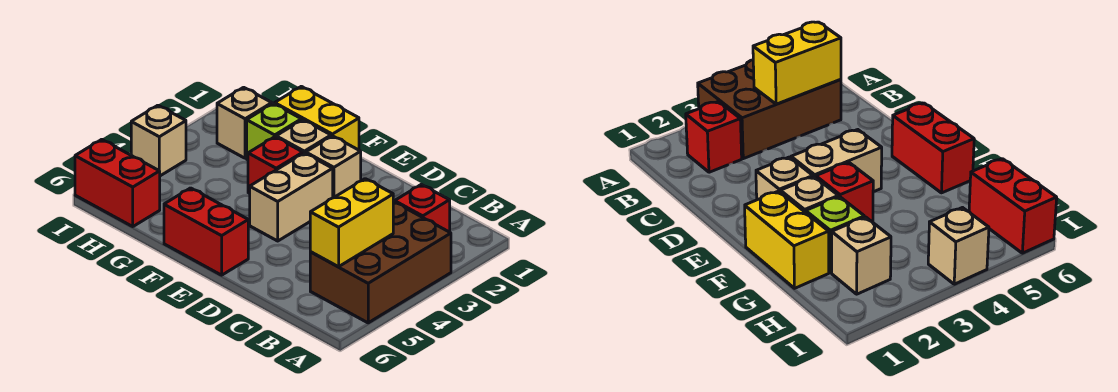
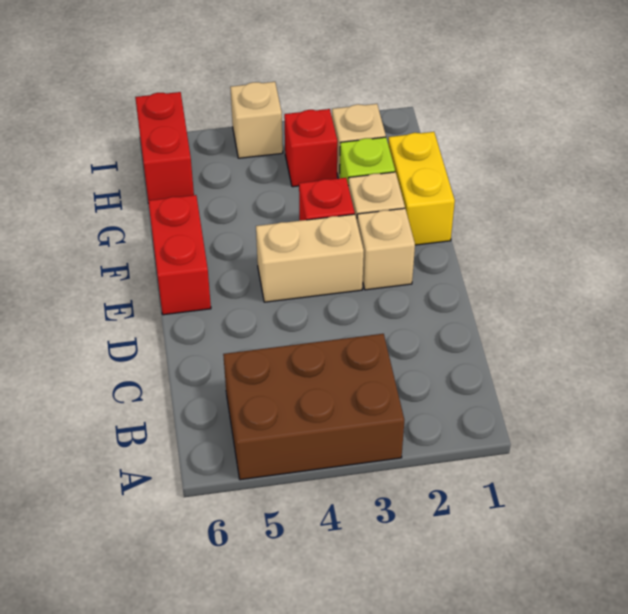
red 1x1 brick [395,184,450,232] -> red 1x1 brick moved to [284,109,338,187]
yellow 1x2 brick [310,179,393,267] -> none

